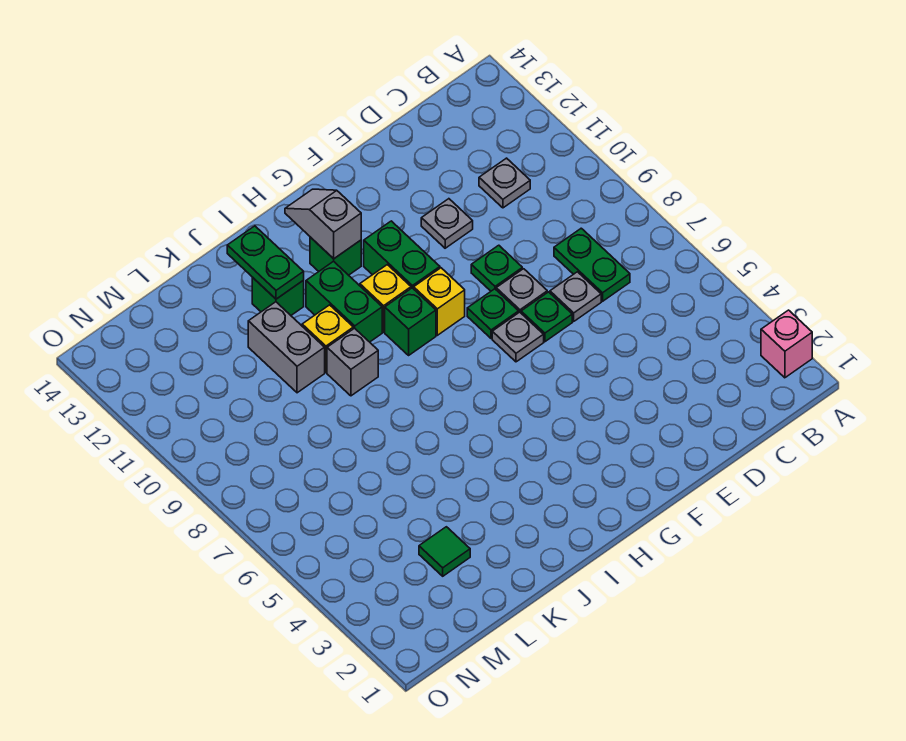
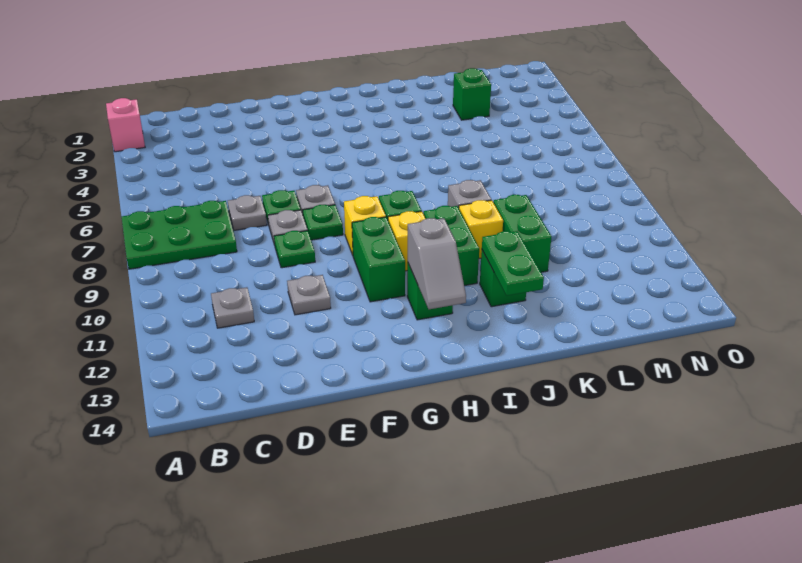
green 1x2 plate [554,228,630,301] -> green 2x3 plate [121,201,237,269]
grey 1x2 brick [248,302,325,393] -> green 1x2 brick [494,195,552,272]
green 1x1 tile [419,527,470,576] -> green 1x1 brick [453,68,491,120]

